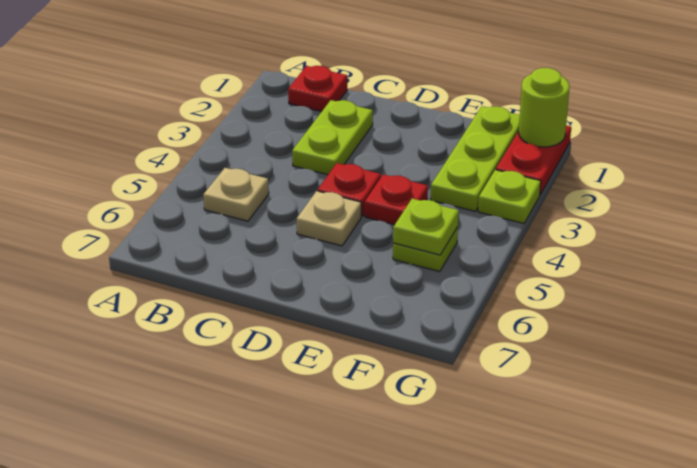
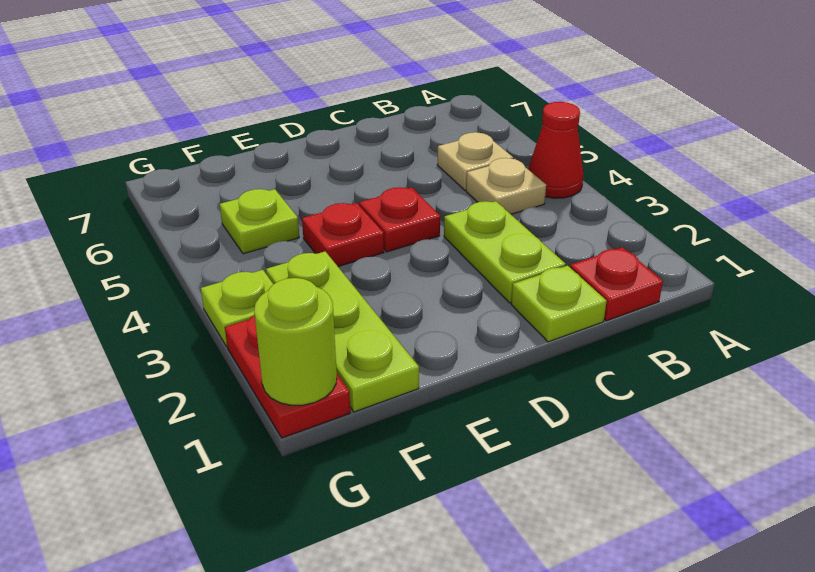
none -> red 1x1 cone [528,102,583,198]
tan 1x1 plate [297,191,361,246] -> tan 1x1 plate moved to [466,158,546,214]
lime 1x1 plate [393,199,459,255] -> lime 1x1 plate moved to [511,266,607,342]

